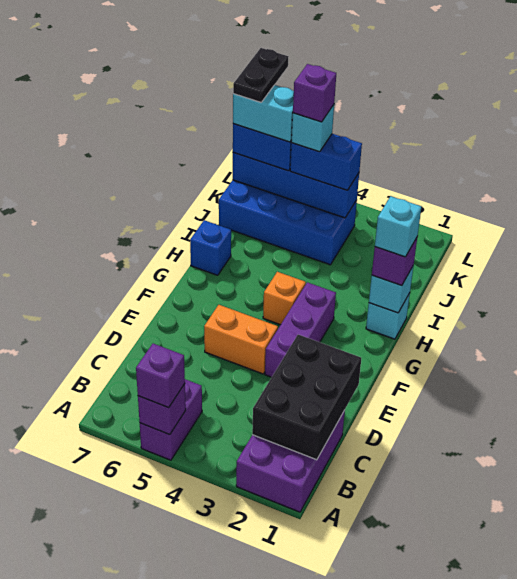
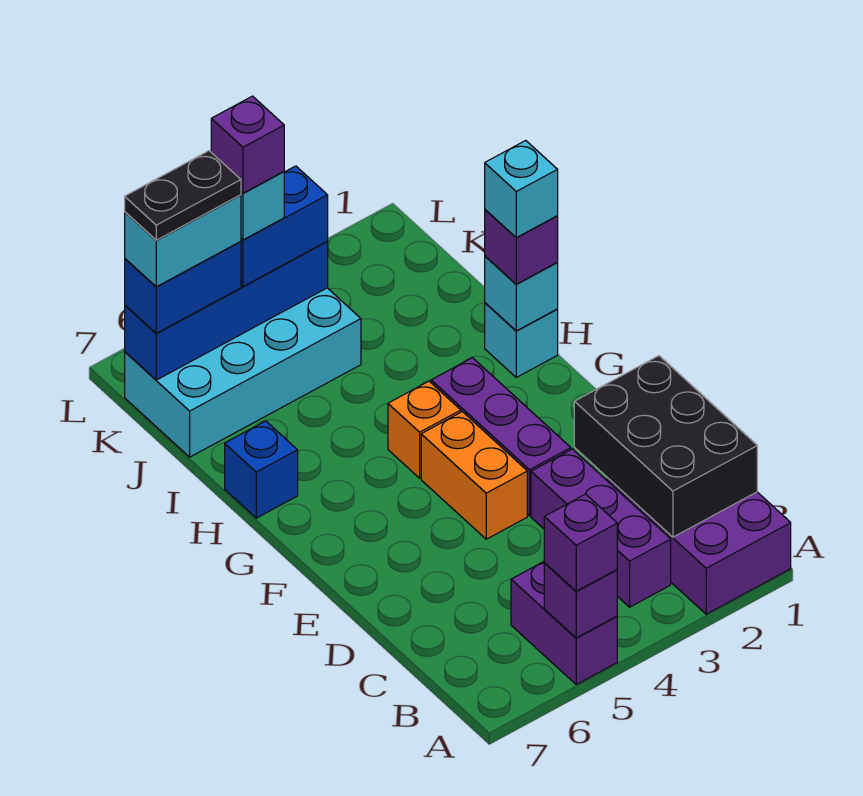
none -> purple 1x3 brick [531,449,671,607]
orange 1x2 brick [204,305,278,374] -> orange 1x2 brick turned to [421,412,527,539]
blue 2x4 brick [219,180,357,265] -> cyan 2x4 brick [125,288,361,457]
black 1x2 plate [233,48,288,102] -> black 1x2 plate turned to [125,151,241,240]

